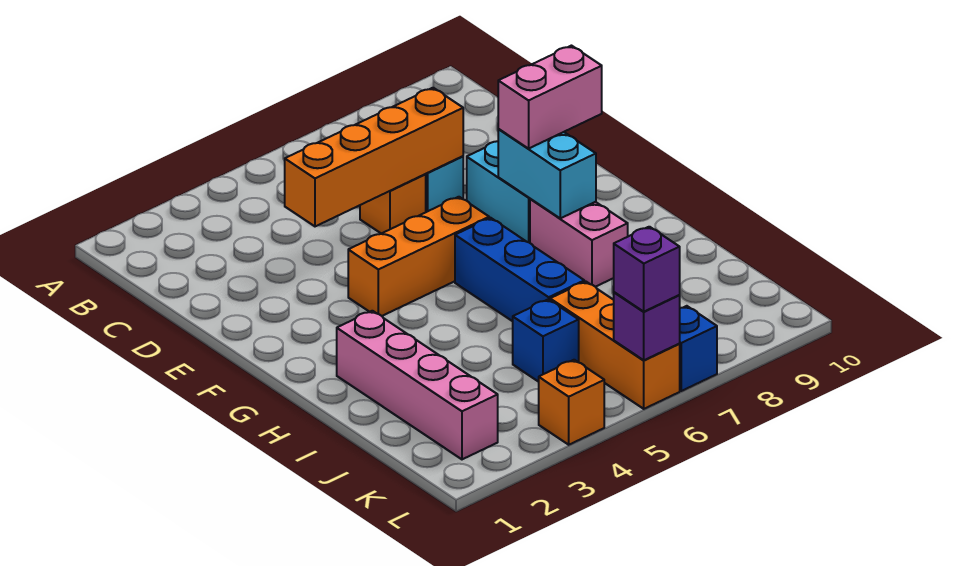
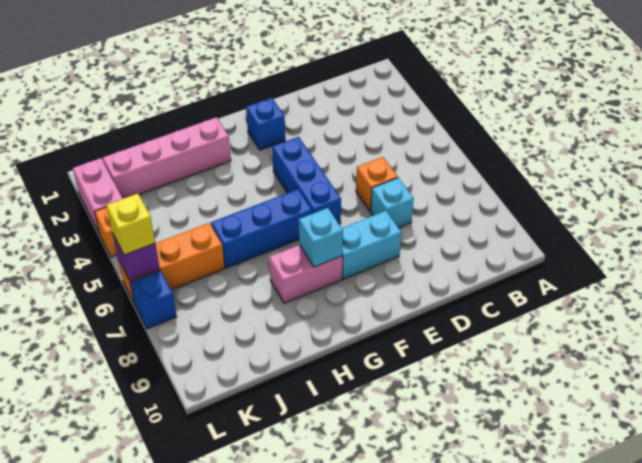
orange 1x4 brick [285,88,463,226] -> none
orange 1x3 brick [348,197,489,316] -> blue 1x3 brick [272,137,341,224]
cyan 1x2 brick [498,129,596,218] -> cyan 1x1 brick [299,208,343,267]
pink 1x2 brick [498,46,602,149] -> pink 1x2 brick moved to [73,158,123,234]
blue 1x1 brick [513,299,579,382] -> blue 1x1 brick moved to [246,98,285,150]
purple 1x1 brick [614,227,680,312] -> yellow 1x1 brick [106,194,155,255]

